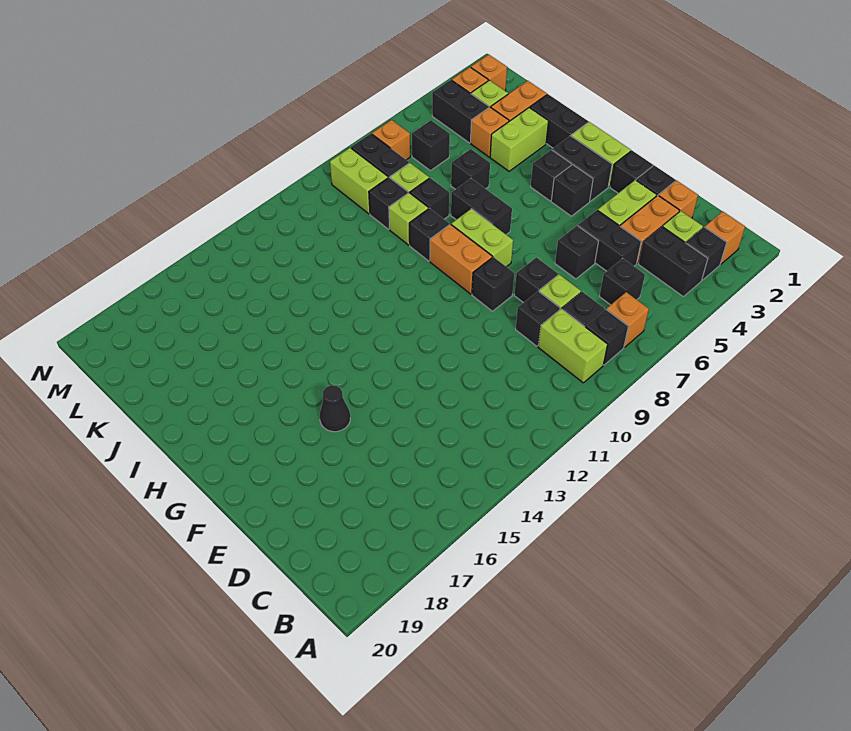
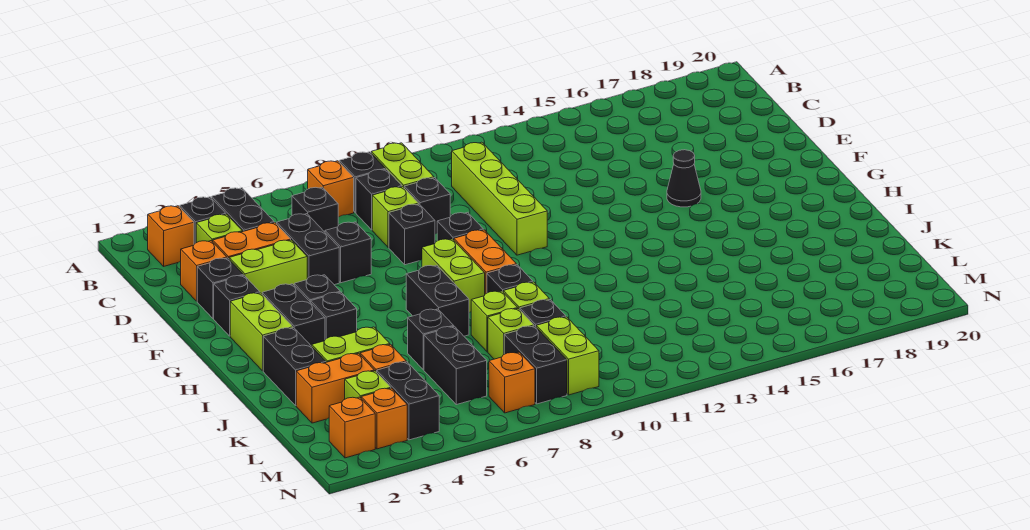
none -> lime 1x4 brick [452,142,547,255]
black 1x1 brick [410,178,449,219] -> lime 1x1 brick [471,291,518,352]
black 1x1 brick [412,120,450,171] -> black 1x2 brick [424,326,487,405]

